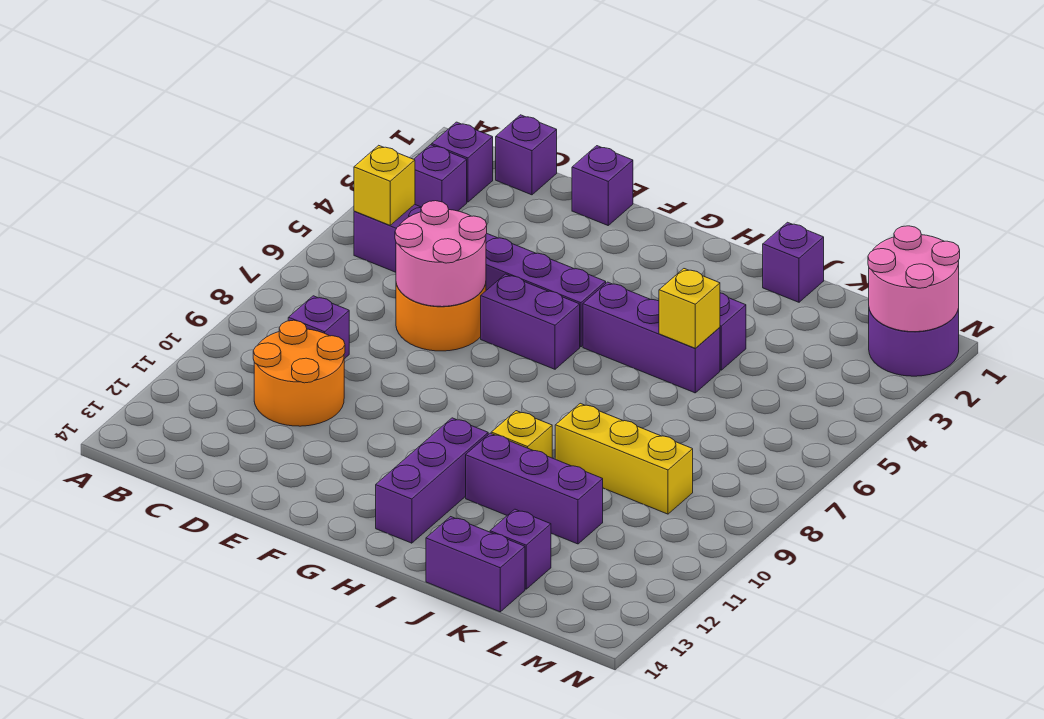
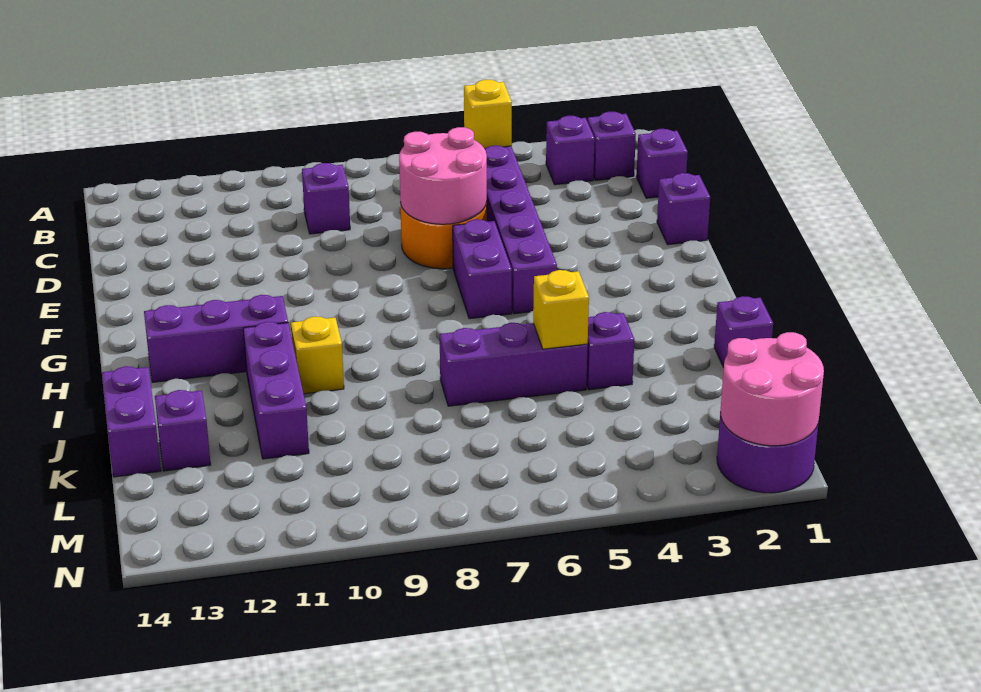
orange 2x2 round brick [253,320,345,426] -> none
purple 1x3 brick [583,282,720,393] -> purple 1x3 brick turned to [440,323,588,406]
yellow 1x3 brick [555,403,693,514] -> none

